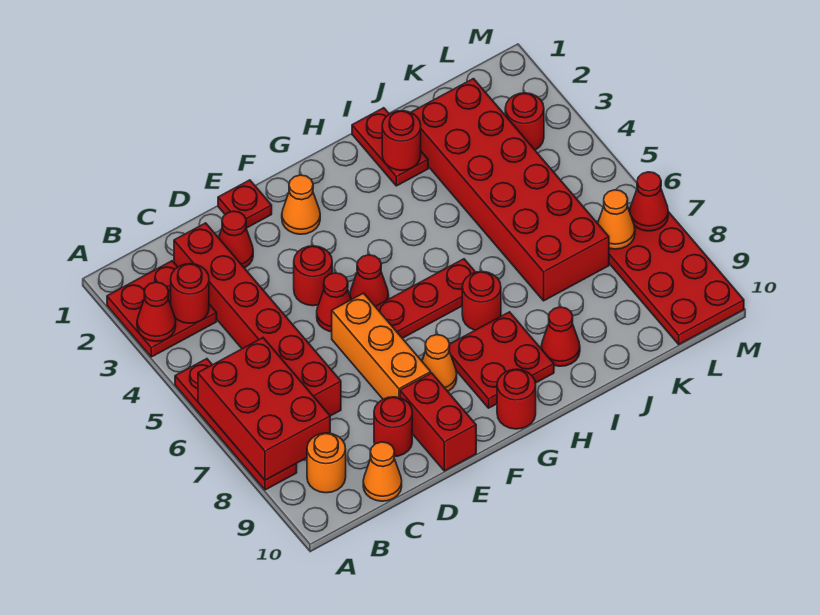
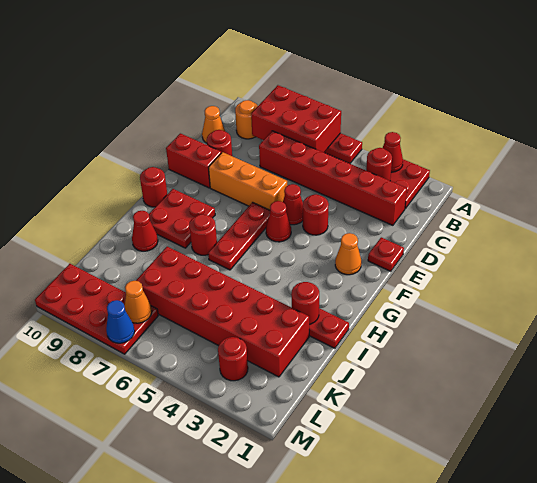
red 1x1 cone [219,211,253,268] -> none
orange 1x1 cone [422,335,457,391] -> none
red 1x1 cone [630,172,668,231] -> blue 1x1 cone [106,300,135,343]

